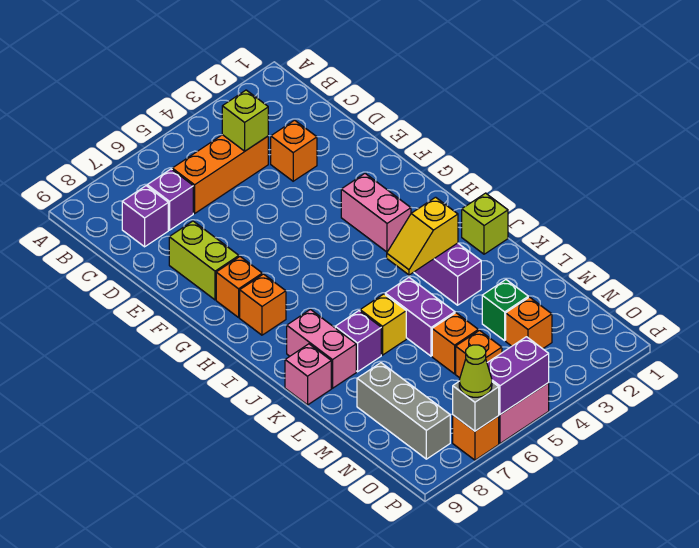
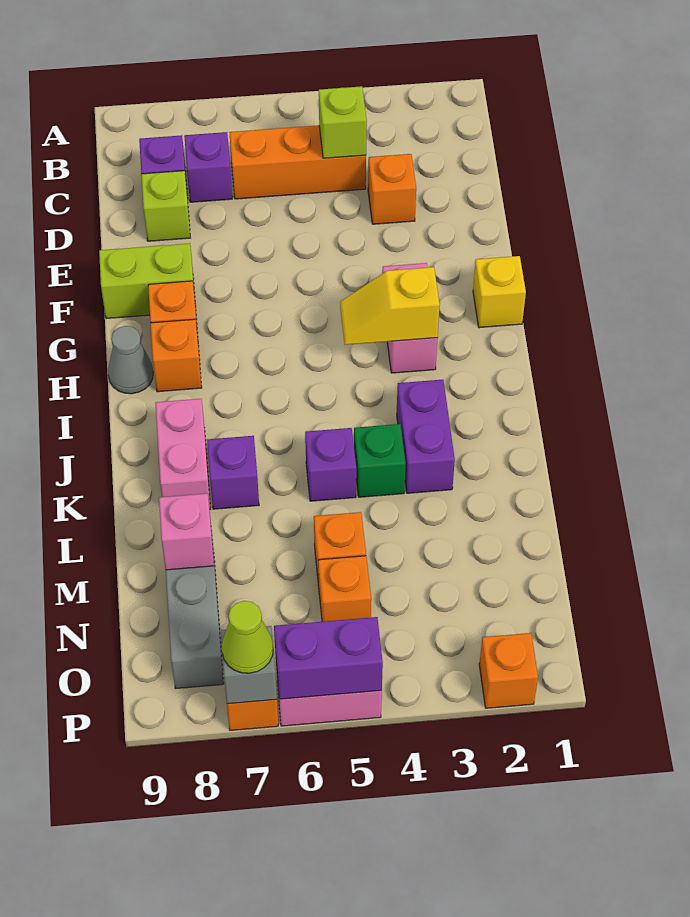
lime 1x2 brick [169,221,239,300] -> lime 1x2 brick turned to [99,243,195,319]
none -> grey 1x1 cone [108,326,153,394]
lime 1x1 brick [462,193,508,254] -> lime 1x1 brick moved to [141,171,190,241]
yellow 1x2 slope [387,197,458,275] -> yellow 1x2 slope moved to [340,267,440,345]
purple 1x2 brick [385,278,455,356] -> purple 1x1 brick [305,428,356,501]
yellow 1x1 brick [360,294,406,355] -> yellow 1x1 brick moved to [473,256,526,328]
pink 1x1 brick [285,344,331,405] -> pink 1x1 brick moved to [159,494,214,570]
green 1x1 brick [482,280,528,341] -> green 1x1 brick moved to [354,424,406,497]
orange 1x1 brick [506,297,552,349] -> orange 1x1 brick moved to [479,633,538,708]

